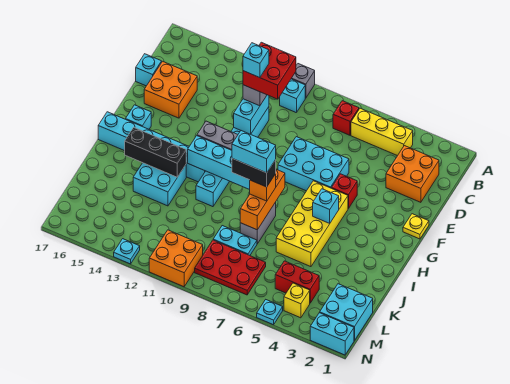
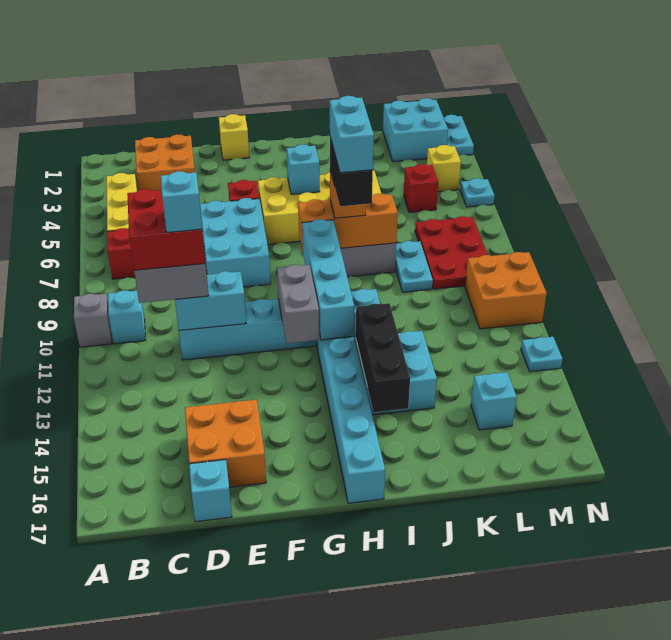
yellow 1x1 plate [403,214,429,239] -> yellow 1x1 brick [219,114,249,160]
cyan 1x1 brick [126,105,151,129] -> cyan 1x1 brick moved to [471,372,516,430]
red 1x2 brick [275,261,319,303] -> red 1x1 brick [404,164,438,212]
cyan 1x2 brick [310,313,354,355] -> cyan 1x2 plate [444,115,474,155]

